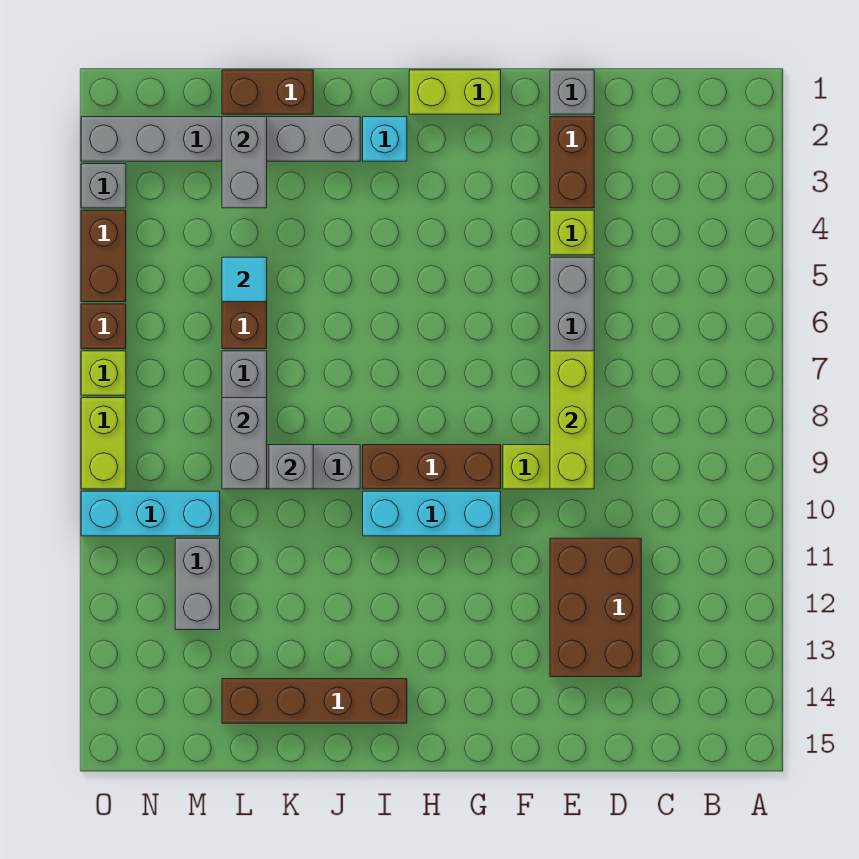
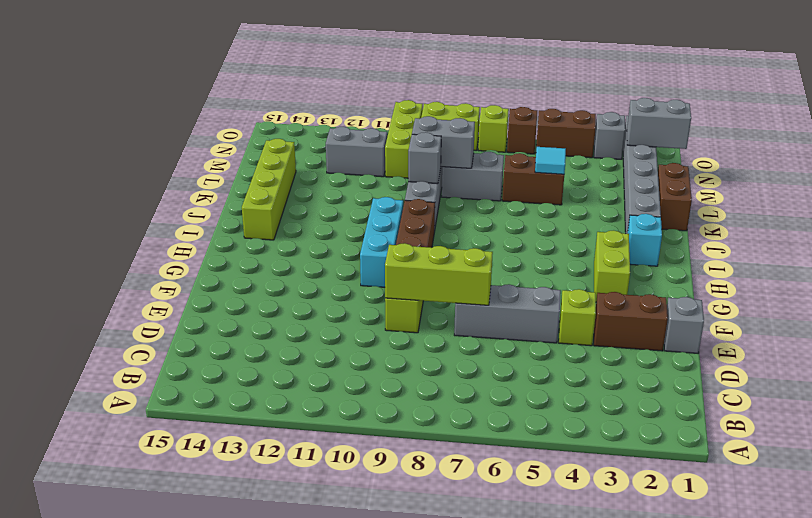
brown 2x3 brick [550,538,641,677] -> none
lime 1x2 brick [409,70,501,114] -> lime 1x2 brick moved to [594,230,630,301]
brown 1x4 brick [222,679,407,723] -> lime 1x4 brick [242,139,296,240]
grey 1x2 brick [222,117,267,208] -> grey 1x2 brick moved to [627,98,691,149]
cyan 1x3 brick [81,491,220,536] -> lime 1x3 brick [385,100,423,178]

